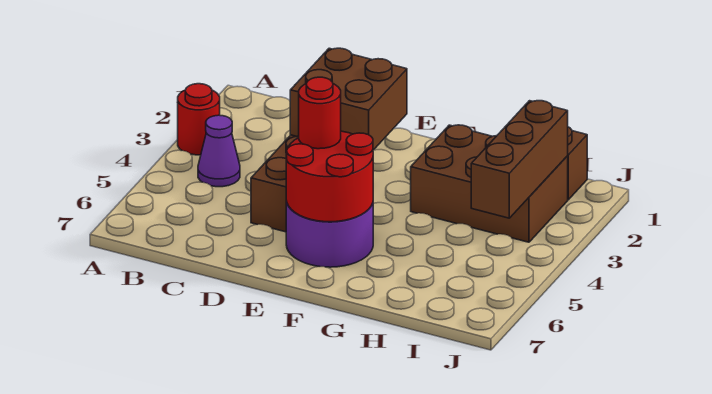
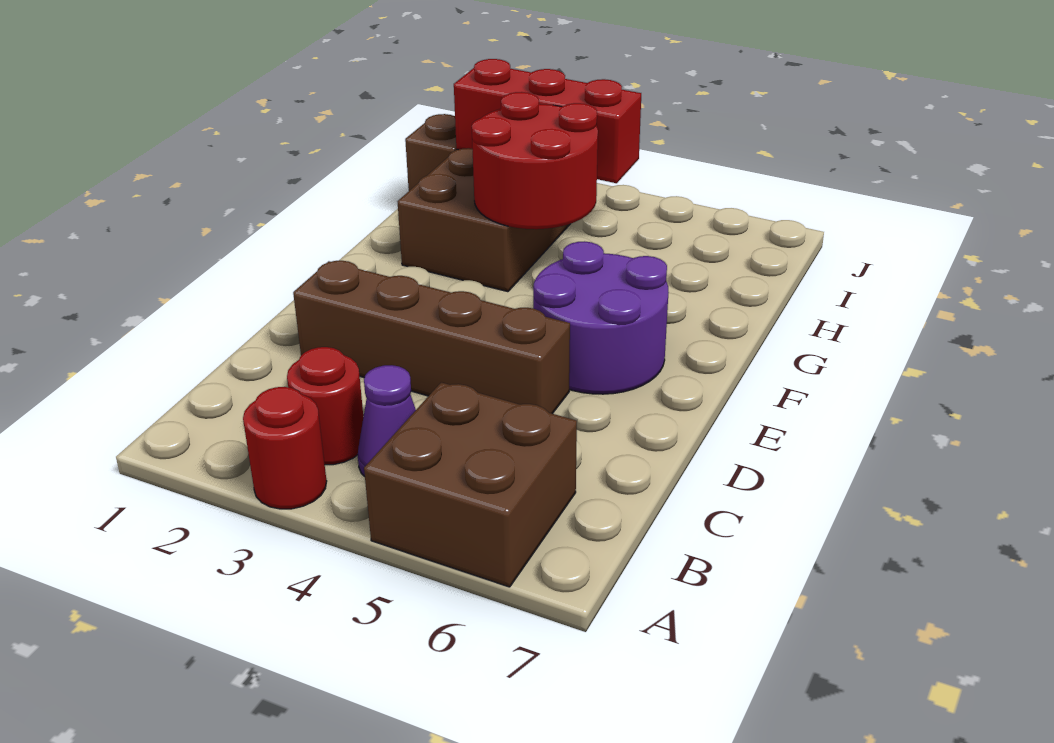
brown 2x2 brick [290,48,407,150] -> brown 2x2 brick moved to [364,382,577,587]
red 2x2 round brick [286,131,373,222] -> red 2x2 round brick moved to [472,92,598,229]
red 1x1 round brick [299,77,341,149] -> red 1x1 round brick moved to [287,347,363,465]
brown 1x3 brick [471,101,568,218] -> red 1x3 brick [454,59,641,183]

